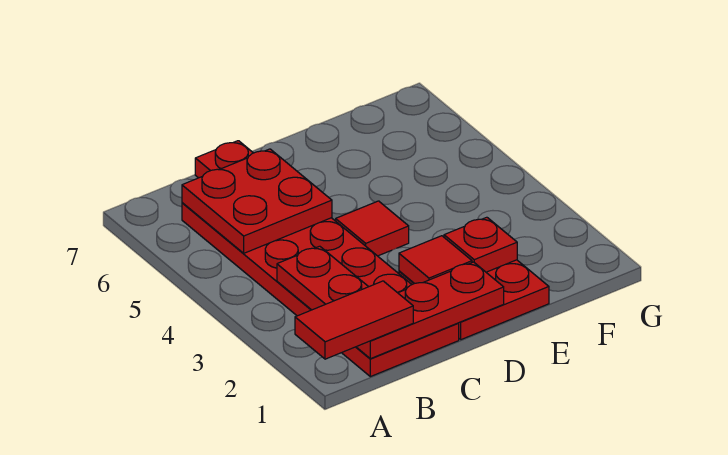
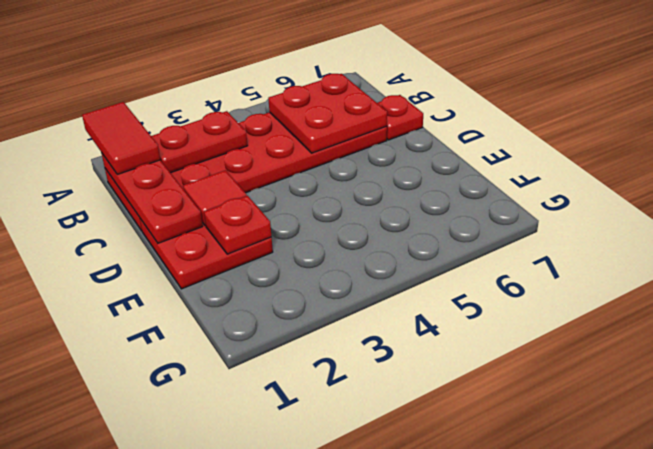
red 1x1 tile [336,201,409,256] -> none

